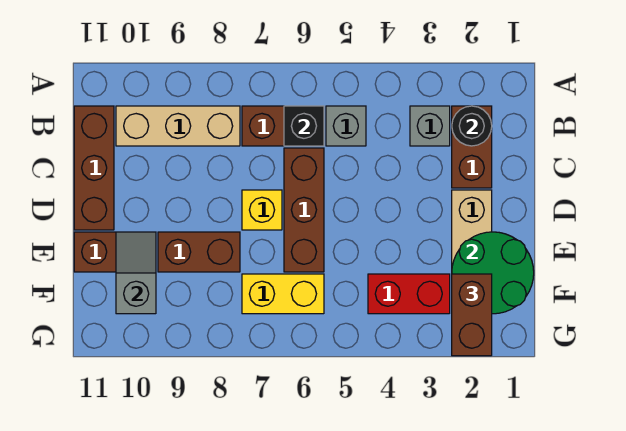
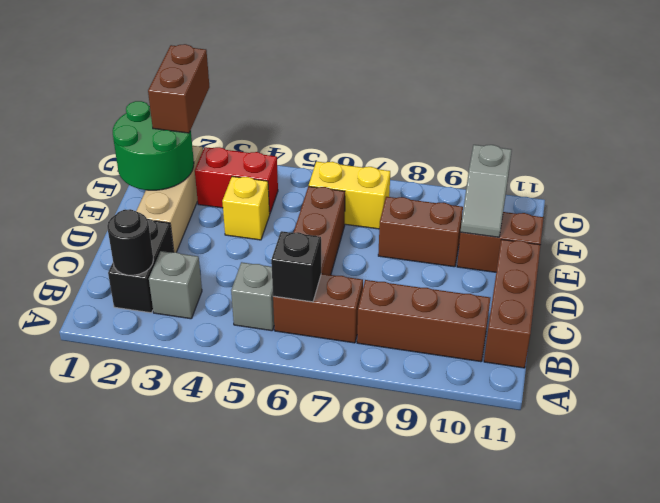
brown 1x2 brick [452,106,492,188] -> black 1x2 brick [108,219,174,313]
tan 1x3 brick [116,106,240,146] -> brown 1x3 brick [357,280,490,362]
yellow 1x1 brick [242,190,282,230] -> yellow 1x1 brick moved to [222,176,270,240]

